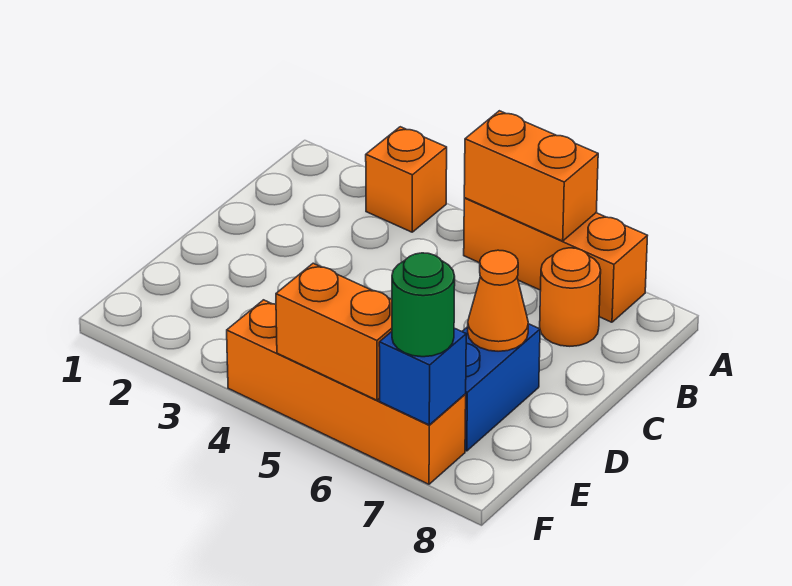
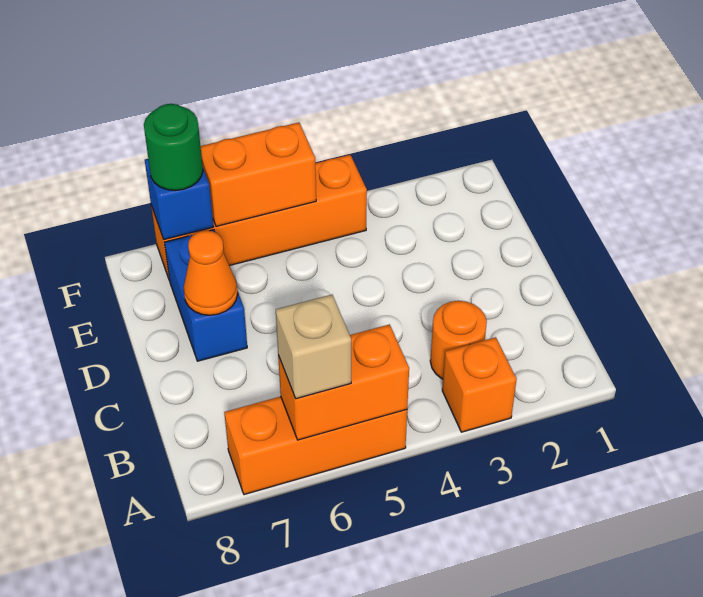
none -> tan 1x1 brick [276,295,351,399]
orange 1x1 round brick [540,248,601,346] -> orange 1x1 round brick moved to [430,301,487,379]

